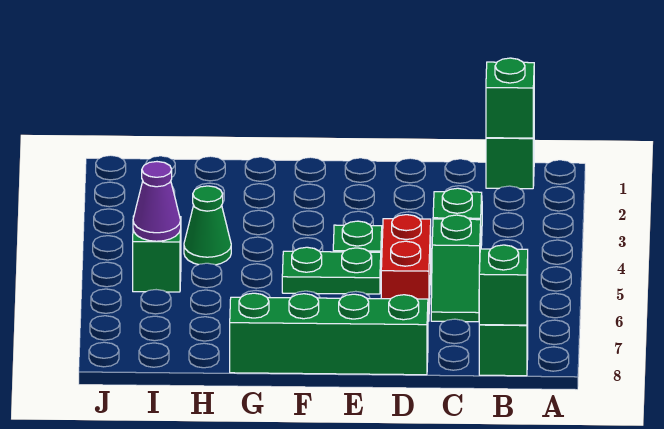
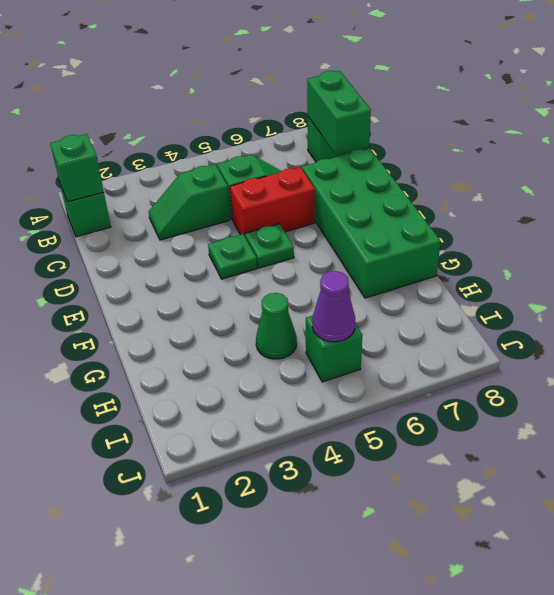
green 1x1 brick [479,245,528,325] -> green 1x2 brick [307,71,371,155]
green 1x4 brick [230,293,428,375] -> green 2x4 brick [302,148,441,298]
green 1x2 plate [282,247,381,294] -> green 1x1 plate [245,224,294,268]

